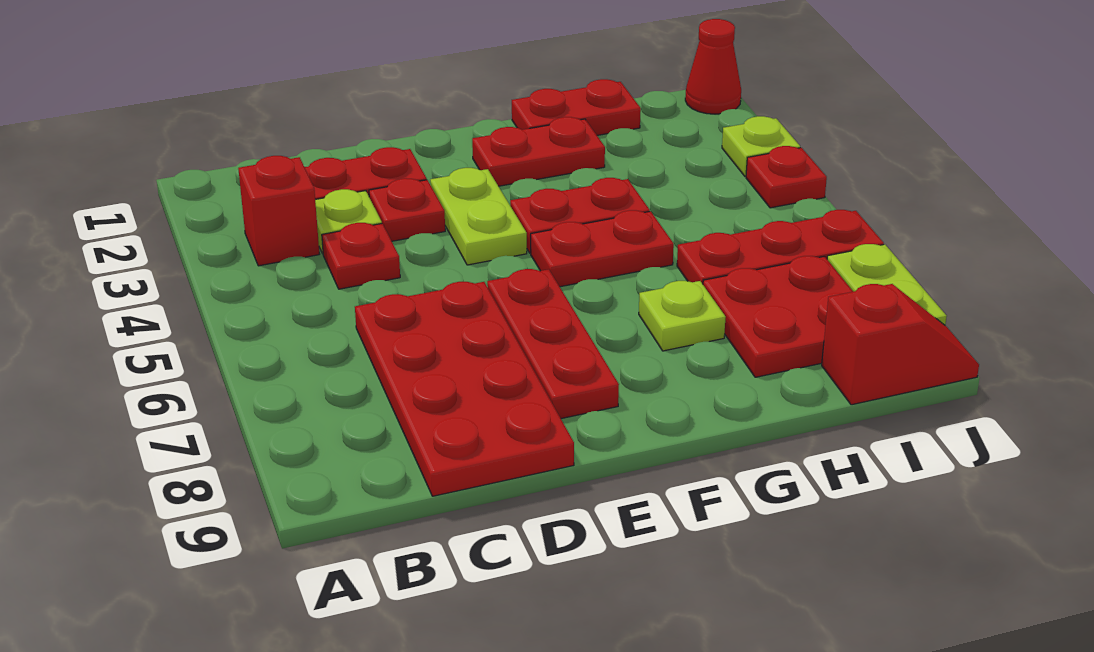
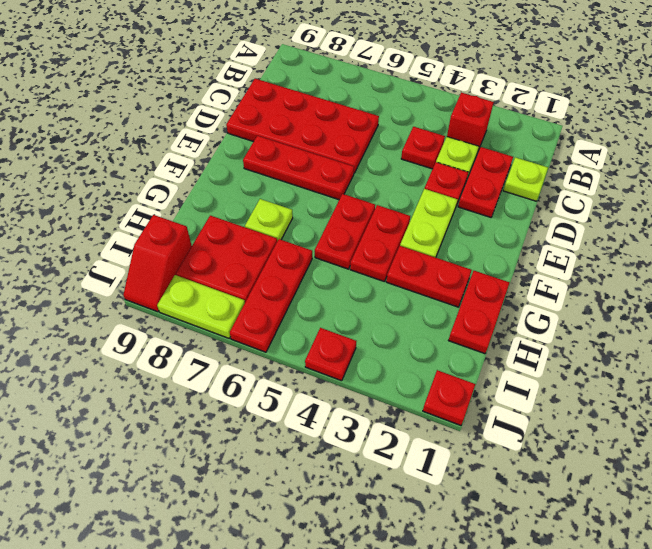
lime 1x2 plate [430,168,527,265] -> lime 1x2 plate turned to [400,189,458,258]
red 1x2 plate [472,117,605,186] -> red 1x2 plate turned to [386,246,471,307]
red 1x1 cone [685,19,741,114] -> red 1x1 plate [423,370,475,425]
lime 1x1 plate [722,116,800,176] -> lime 1x1 plate moved to [503,157,548,201]

